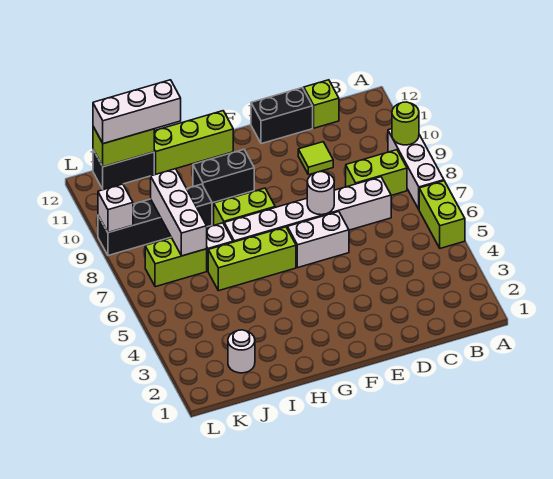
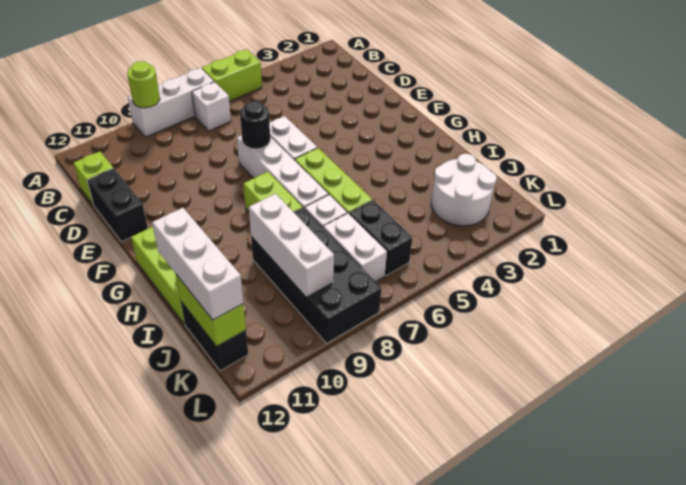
lime 1x2 brick [346,150,407,195] -> none
white 1x6 brick [224,177,391,242] -> white 1x4 brick [237,135,328,209]
lime 1x1 tile [298,142,333,175] -> none
white 1x1 round brick [307,172,334,215] -> black 1x1 round brick [240,101,270,149]
black 1x2 brick [193,150,254,203] -> black 1x2 brick moved to [349,200,412,276]
black 1x4 brick [98,184,212,256] -> black 2x4 brick [251,208,381,343]
white 1x1 round brick [228,330,255,373] -> white 2x2 round brick [431,154,497,226]
lime 1x2 brick [145,238,207,287] -> white 1x2 brick [323,213,387,281]
white 1x3 brick [151,169,207,256] -> white 1x3 brick turned to [249,194,334,296]
white 1x1 brick [98,184,133,233] -> white 1x1 brick moved to [192,82,231,131]

